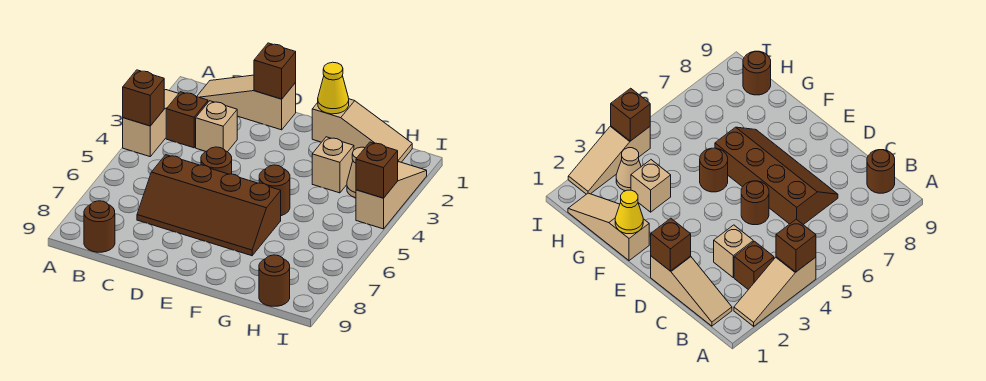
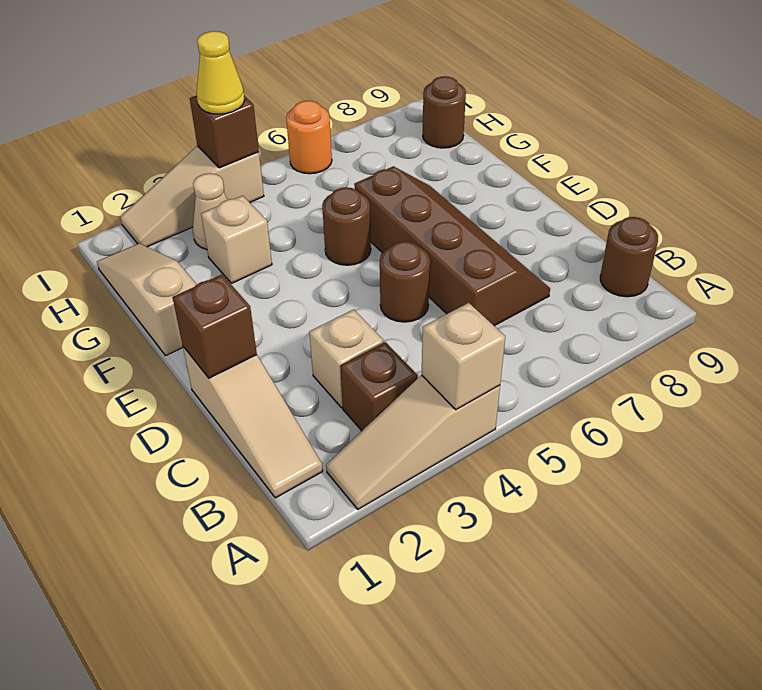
brown 1x1 brick [123,70,164,126] -> tan 1x1 brick [422,303,505,410]
yellow 1x1 cone [318,62,349,114] -> yellow 1x1 cone moved to [197,31,245,114]
none -> orange 1x1 round brick [286,101,332,174]

